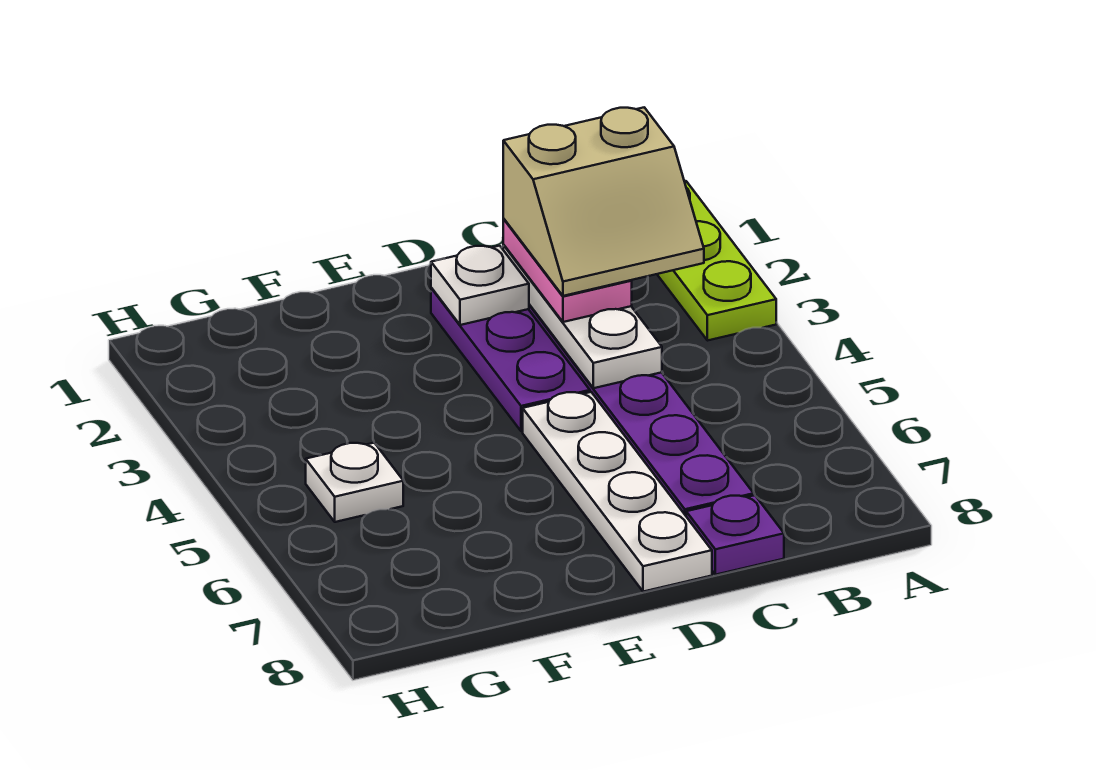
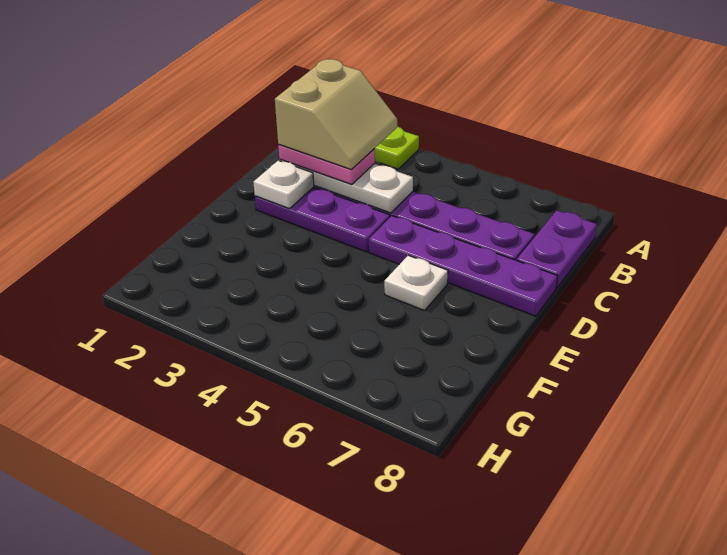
purple 1x1 plate [686,495,784,575] -> purple 1x2 plate [517,210,597,288]
white 1x4 plate [523,392,712,592] -> purple 1x4 plate [369,216,557,316]
white 1x1 plate [306,443,403,522] -> white 1x1 plate moved to [384,255,448,311]

